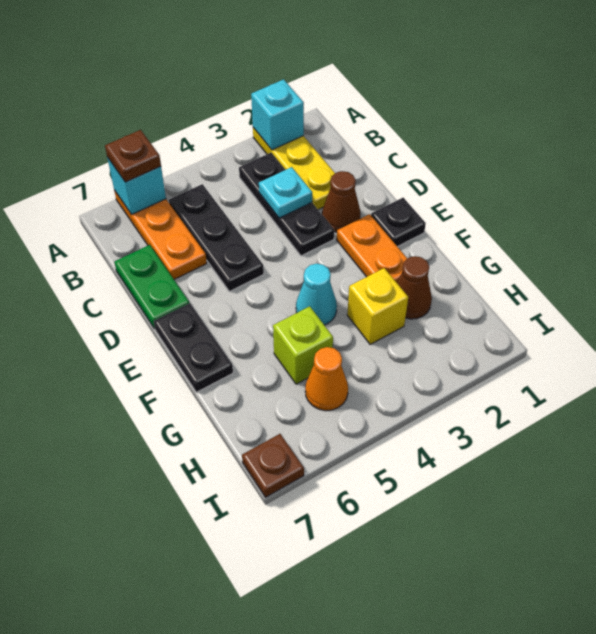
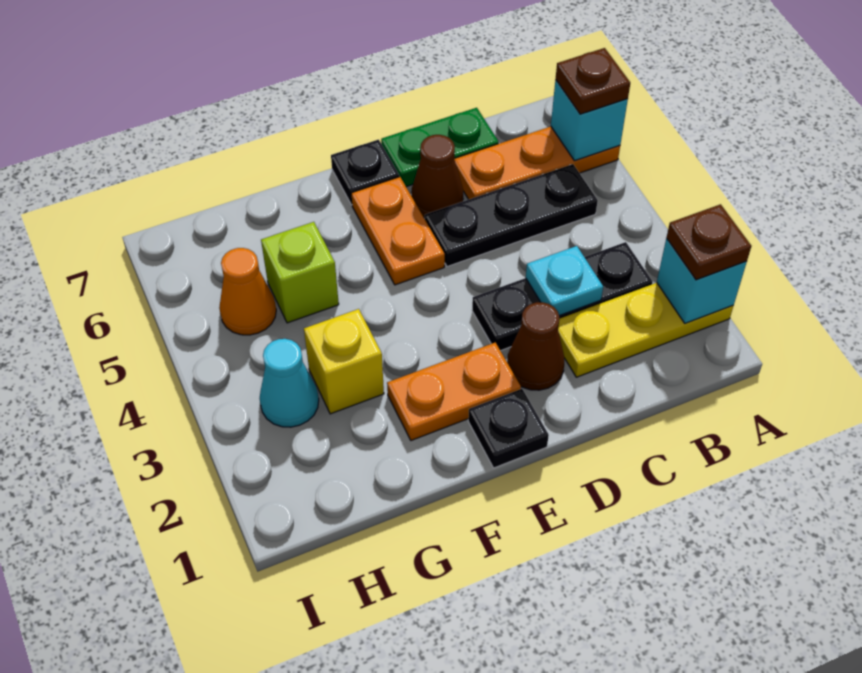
none -> orange 1x2 plate [351,177,445,285]
black 1x2 plate [154,303,233,392] -> black 1x1 plate [331,140,399,205]
cyan 1x1 cone [296,264,337,325] -> cyan 1x1 cone moved to [260,339,319,427]
brown 1x1 cone [397,256,432,319] -> brown 1x1 cone moved to [411,135,463,217]
brown 1x1 plate [242,434,304,497] -> brown 1x1 plate moved to [666,204,751,280]

